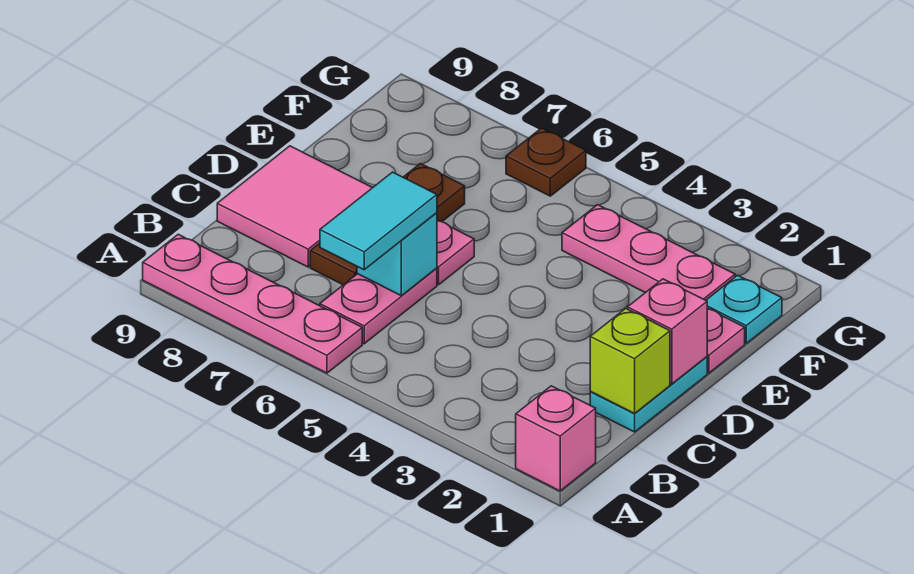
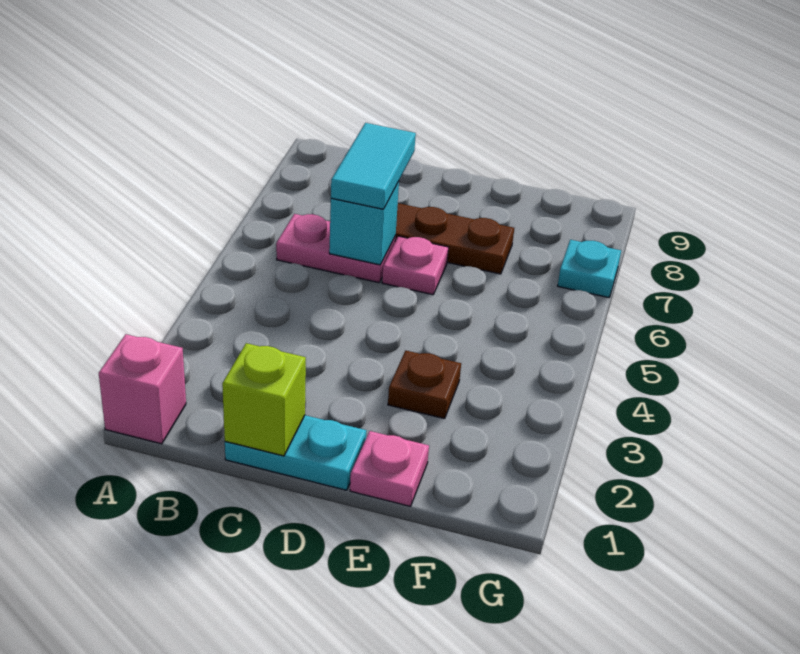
pink 1x4 plate [143,234,362,373] -> none
cyan 1x2 tile [320,172,437,270] -> cyan 1x2 tile turned to [331,123,416,209]
pink 2x2 tile [217,146,372,267] -> none
pink 1x1 brick [628,279,707,384] -> none
cyan 1x1 plate [706,275,782,343] -> cyan 1x1 plate moved to [558,240,621,298]
pink 1x3 plate [562,205,736,300] -> none
brown 1x1 plate [506,128,586,196] -> brown 1x1 plate moved to [388,351,461,419]

